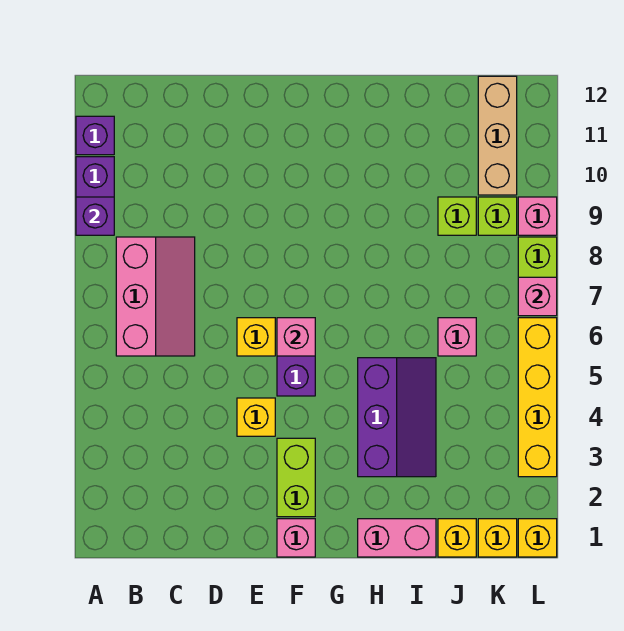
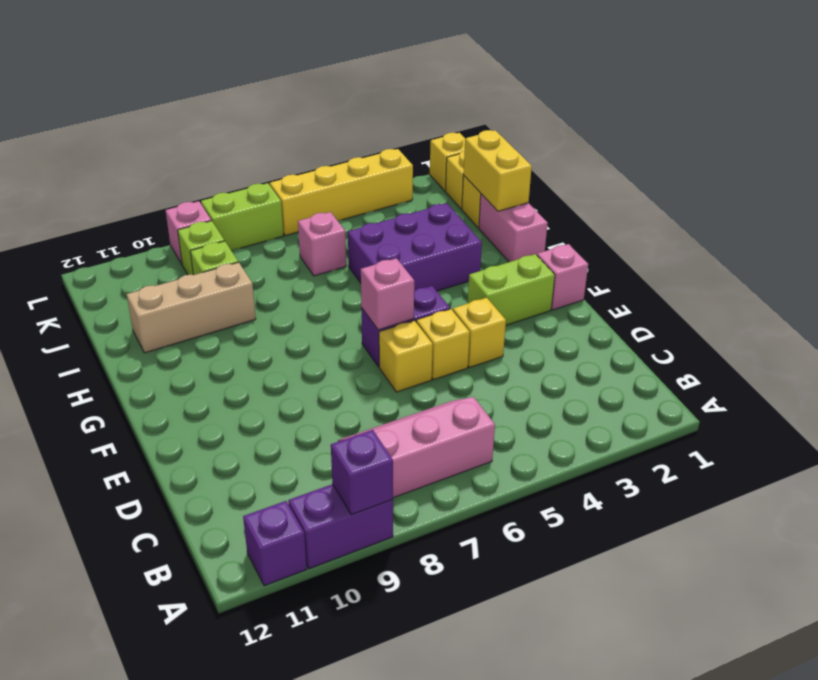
none -> yellow 1x1 brick [416,309,470,380]
purple 2x3 slope [358,358,436,477] -> purple 2x3 brick [348,203,482,291]
none -> yellow 1x2 brick [463,130,532,211]
tan 1x3 brick [478,76,517,195] -> tan 1x3 brick moved to [127,262,256,353]
pink 1x1 brick [518,277,557,316] -> none

